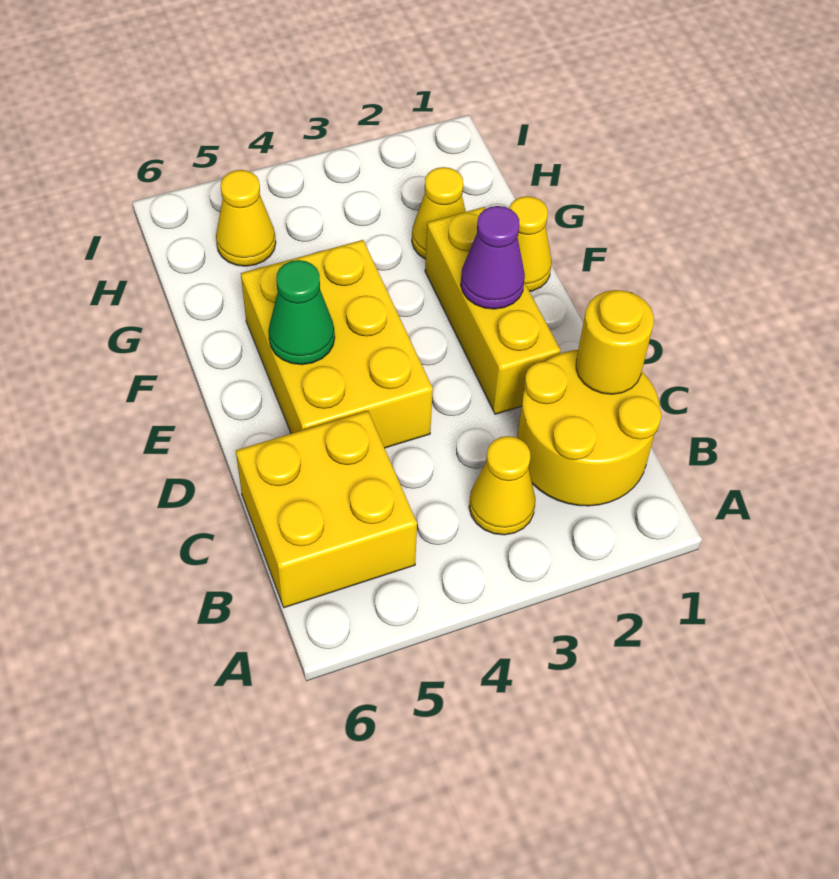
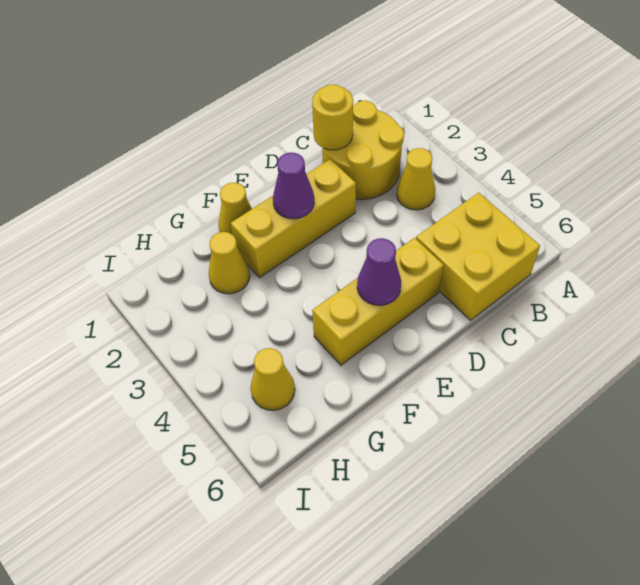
yellow 2x3 brick [241,240,433,448] -> yellow 1x3 brick [312,238,444,365]
green 1x1 cone [268,260,335,365] -> purple 1x1 cone [357,238,401,305]

